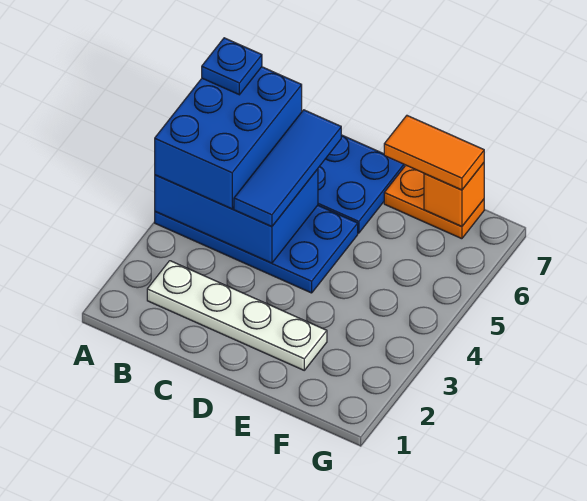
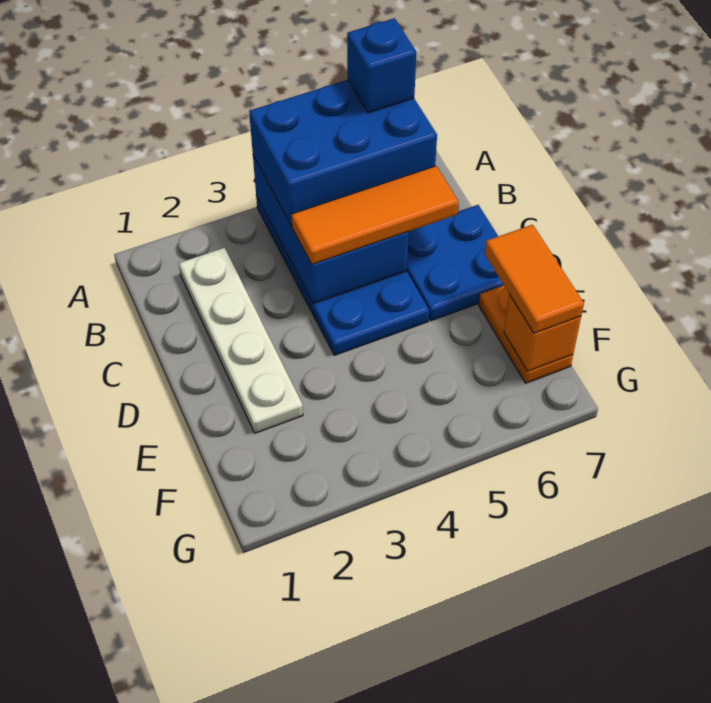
blue 1x1 plate [202,38,262,95] -> blue 1x1 brick [347,18,416,113]
blue 1x3 tile [234,110,341,227] -> orange 1x3 tile [291,166,458,264]

